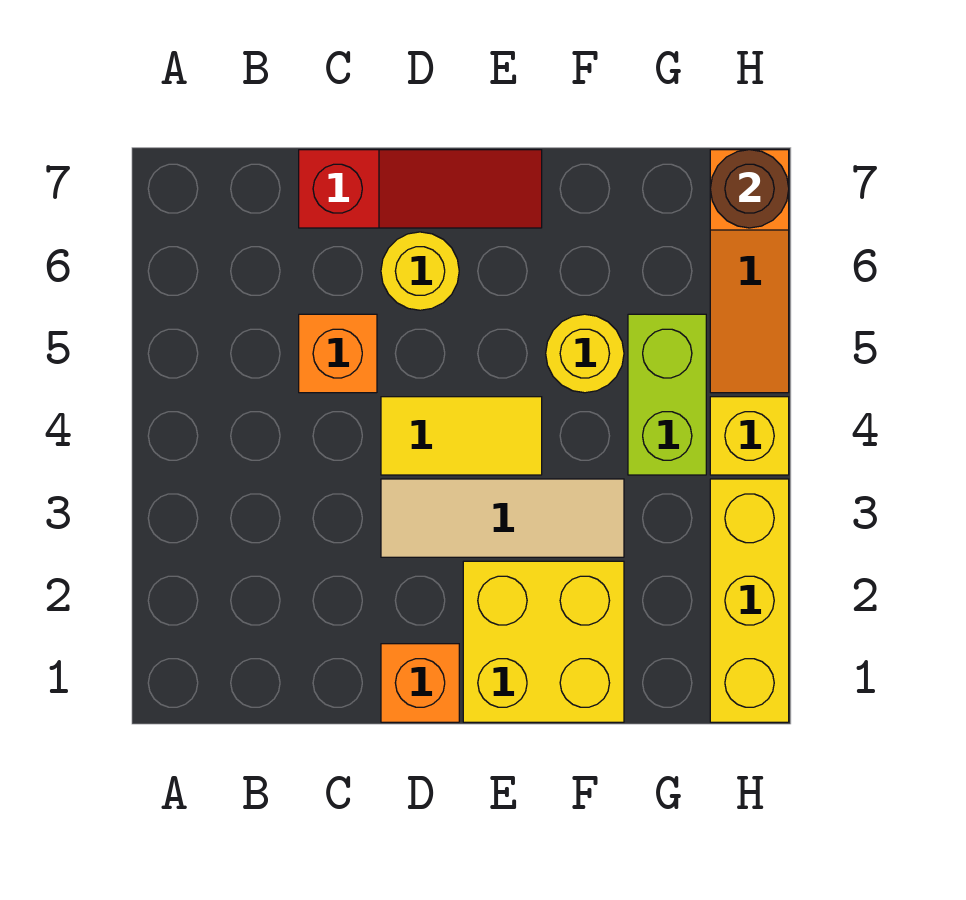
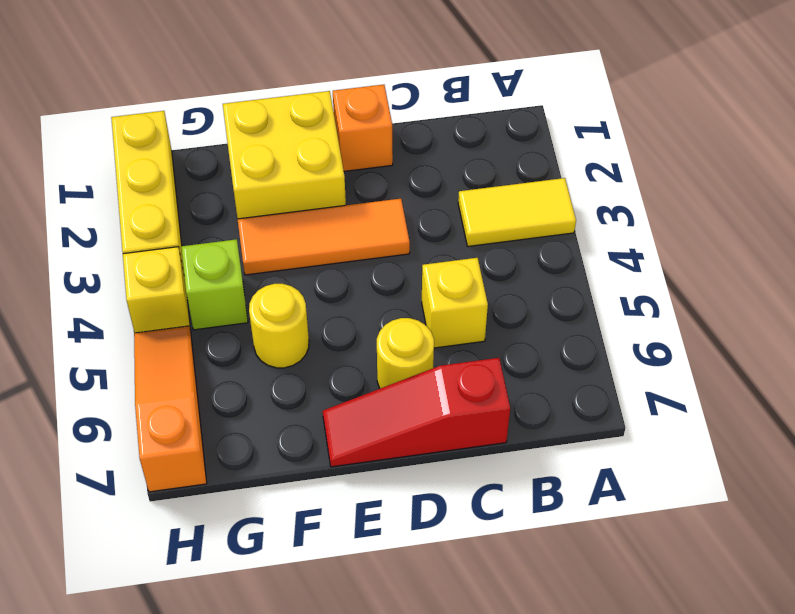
orange 1x1 brick [299,314,377,393] -> yellow 1x1 brick [422,258,488,348]
tan 1x3 tile [381,479,624,557] -> orange 1x3 tile [238,199,410,275]
yellow 1x2 tile [381,397,542,475] -> yellow 1x2 tile moved to [458,178,576,246]
lime 1x2 brick [628,314,706,475] -> lime 1x1 brick [181,239,248,330]
brown 1x1 round brick [710,150,789,228] -> none

